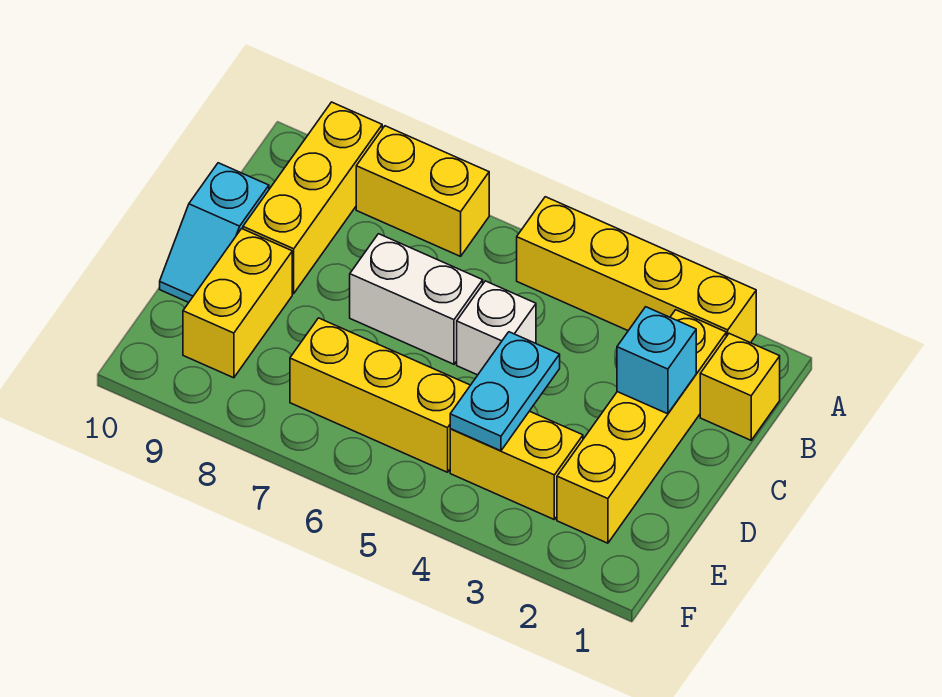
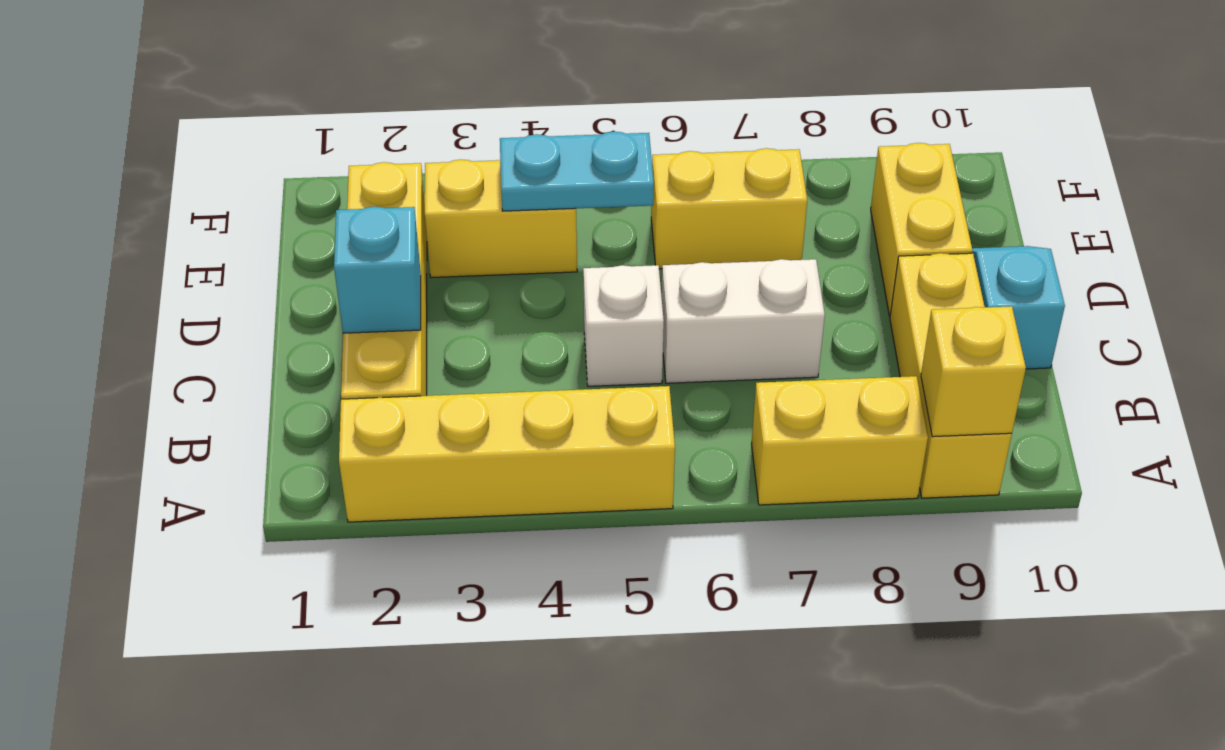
yellow 1x1 brick [700,334,780,440] -> yellow 1x1 brick moved to [921,306,1026,437]
cyan 1x2 plate [450,332,560,451] -> cyan 1x2 plate turned to [500,132,654,211]
yellow 1x3 brick [290,318,470,472] -> yellow 1x2 brick [651,148,807,269]

